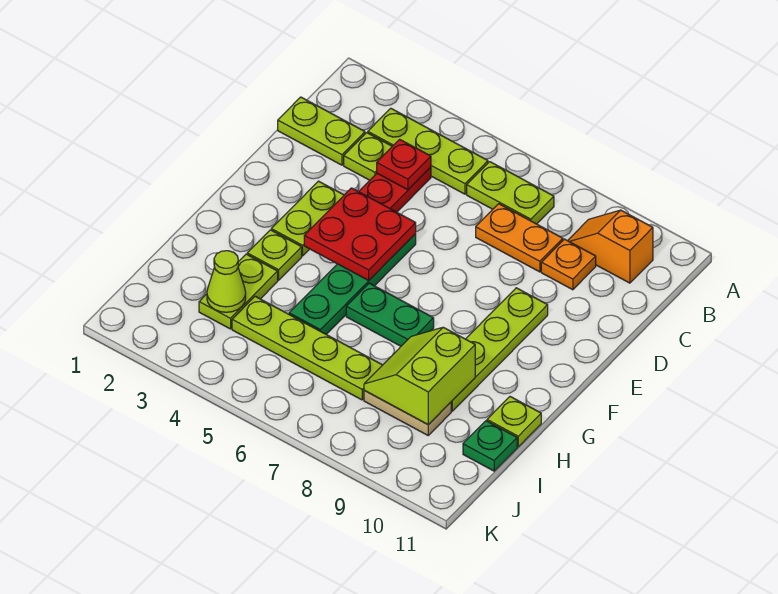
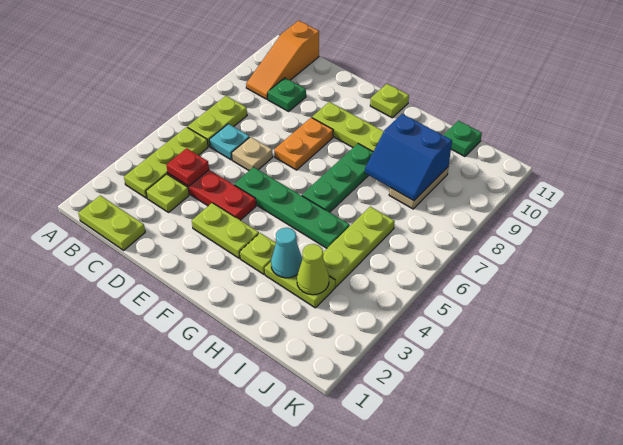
orange 1x2 slope [568,210,653,283] -> orange 1x3 slope [246,21,319,99]
lime 1x2 plate [278,97,365,165] -> lime 1x2 plate turned to [78,195,145,250]
none -> cyan 1x1 plate [209,124,250,160]
orange 1x2 plate [476,204,563,272] -> orange 1x2 plate moved to [274,118,333,170]
orange 1x1 plate [541,239,596,290] -> green 1x1 plate [267,78,306,111]
none -> tan 1x1 plate [232,137,273,171]
red 2x2 plate [304,188,416,280] -> none
green 1x2 plate [346,283,434,346] -> green 1x3 plate [302,144,373,212]
none -> cyan 1x1 cone [271,228,302,278]
lime 2x2 slope [364,327,475,425] -> blue 2x2 slope [365,114,452,201]
lime 1x1 plate [487,397,541,447] -> lime 1x1 plate moved to [370,84,409,118]
lime 1x4 plate [232,296,382,400] -> lime 1x3 plate [323,207,395,287]

